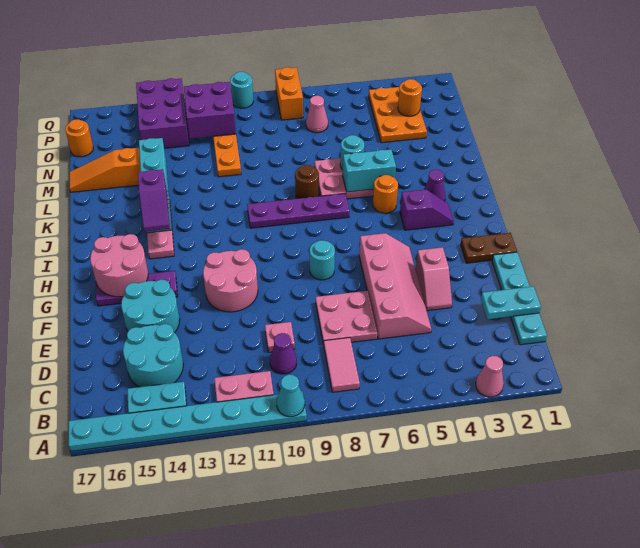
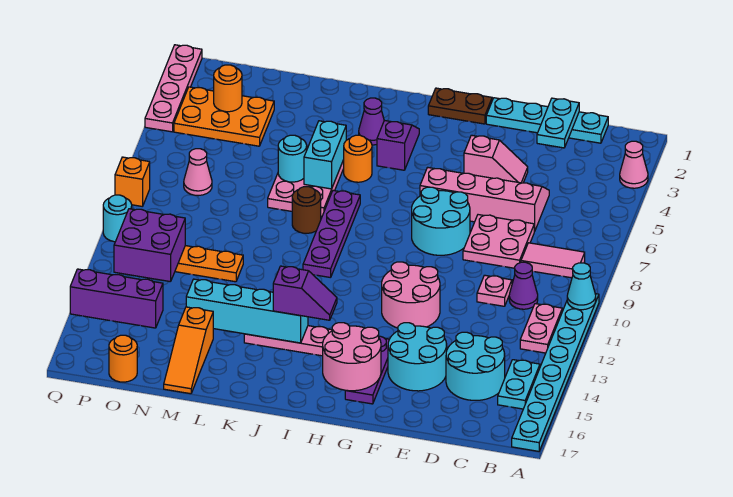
brown 1x2 plate [461,233,517,263] -> brown 1x2 plate turned to [428,88,492,124]
cyan 1x1 round brick [310,240,335,280] -> cyan 2x2 round brick [412,187,470,255]
purple 2x3 brick [136,78,189,148] -> purple 1x3 brick [70,269,163,328]
orange 1x2 brick [275,67,303,120] -> orange 1x1 brick [115,157,150,207]
none -> pink 1x4 plate [145,45,202,132]

